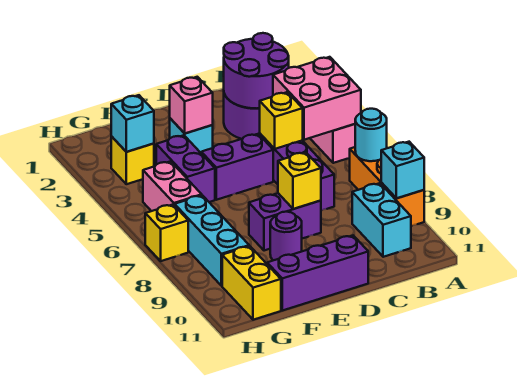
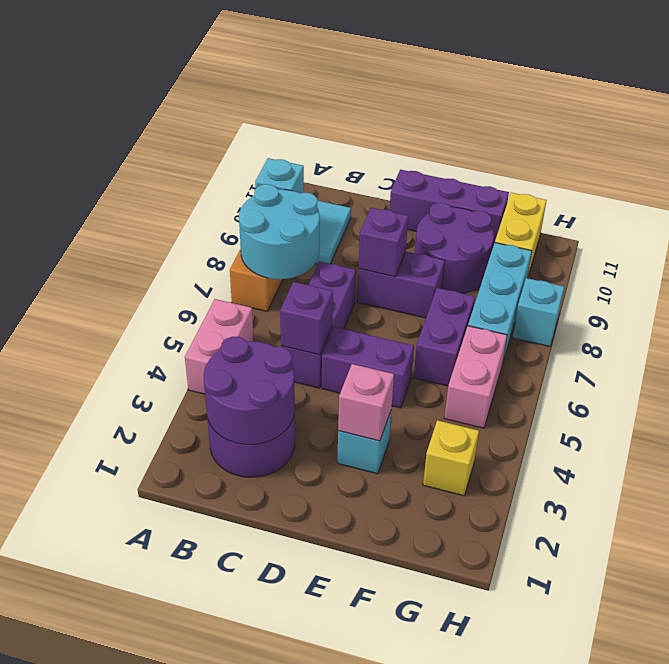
pink 2x2 brick [273,57,361,140] -> none
cyan 1x1 round brick [355,109,387,161] -> cyan 2x2 round brick [239,184,320,279]
cyan 1x2 brick [352,183,411,257] -> cyan 1x2 tile [315,201,351,264]
yellow 1x1 brick [259,92,303,149] -> purple 1x1 brick [280,282,333,355]
yellow 1x1 brick [278,152,321,209] -> purple 1x1 brick [358,208,408,277]
purple 1x1 round brick [270,212,302,260] -> purple 2x2 round brick [415,203,494,293]
purple 1x2 brick [156,135,215,202] -> purple 1x2 brick moved to [414,288,475,386]
cyan 1x1 brick [111,95,154,152] -> cyan 1x1 brick moved to [513,278,564,346]
yellow 1x1 brick [145,205,188,261] -> none

